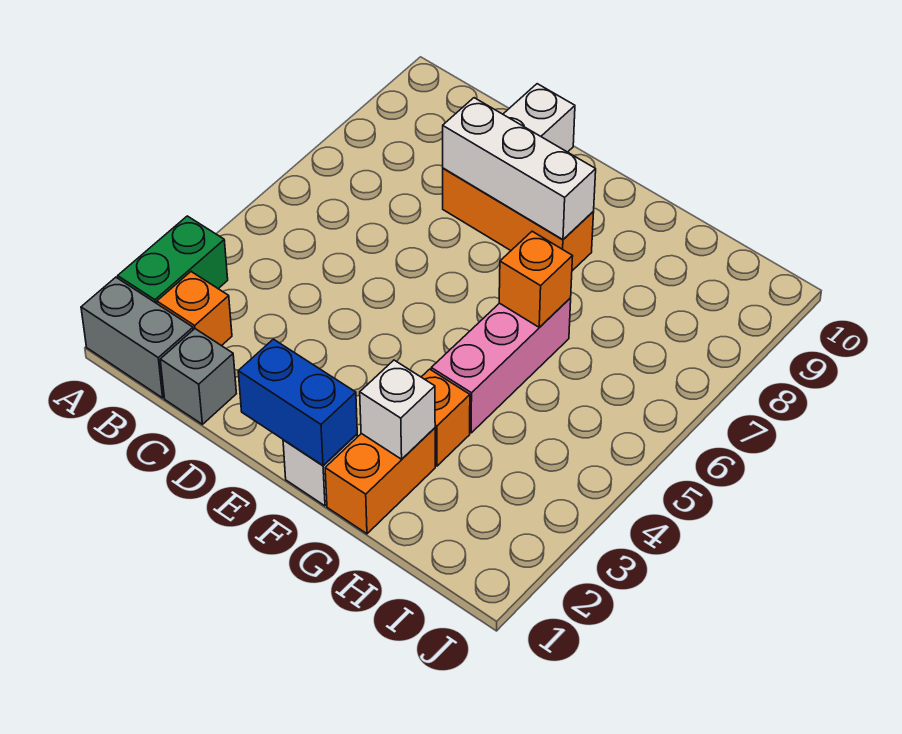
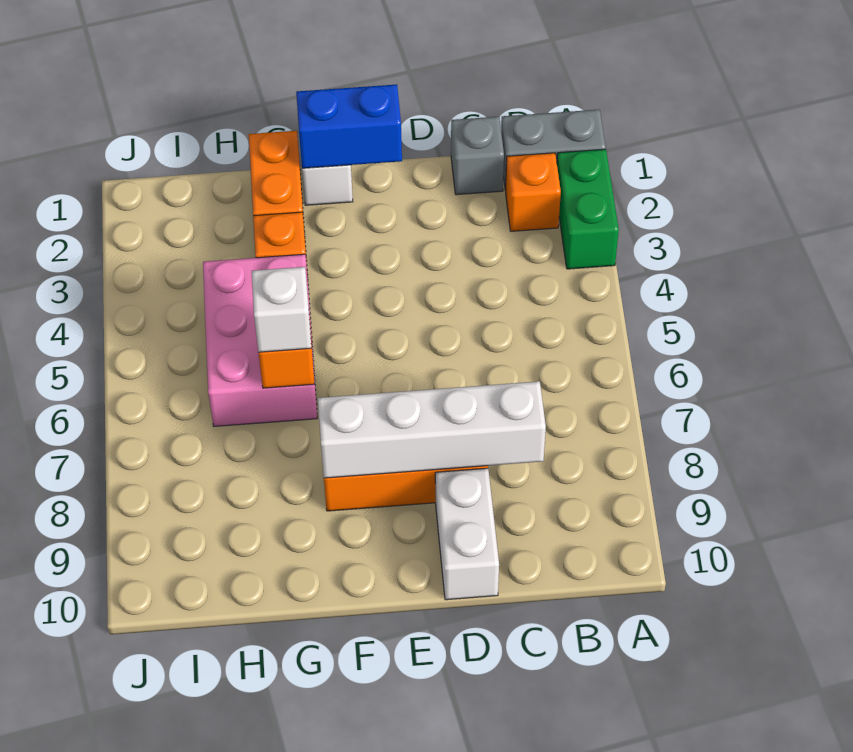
white 1x3 brick [443,98,596,240] -> white 1x4 brick [318,381,546,478]
white 1x1 brick [360,360,435,459] -> white 1x1 brick moved to [252,267,311,352]
pink 1x3 brick [431,298,571,433] -> pink 2x3 brick [203,254,317,426]

